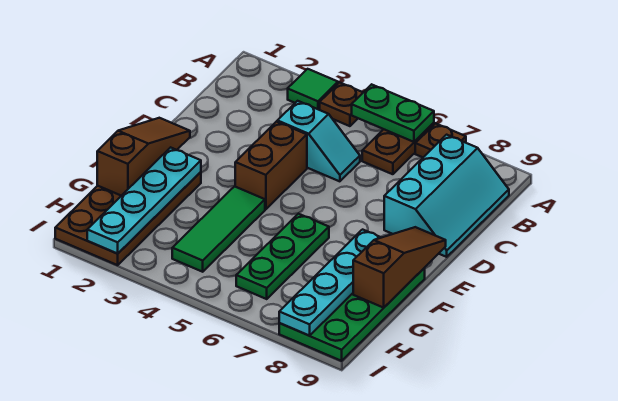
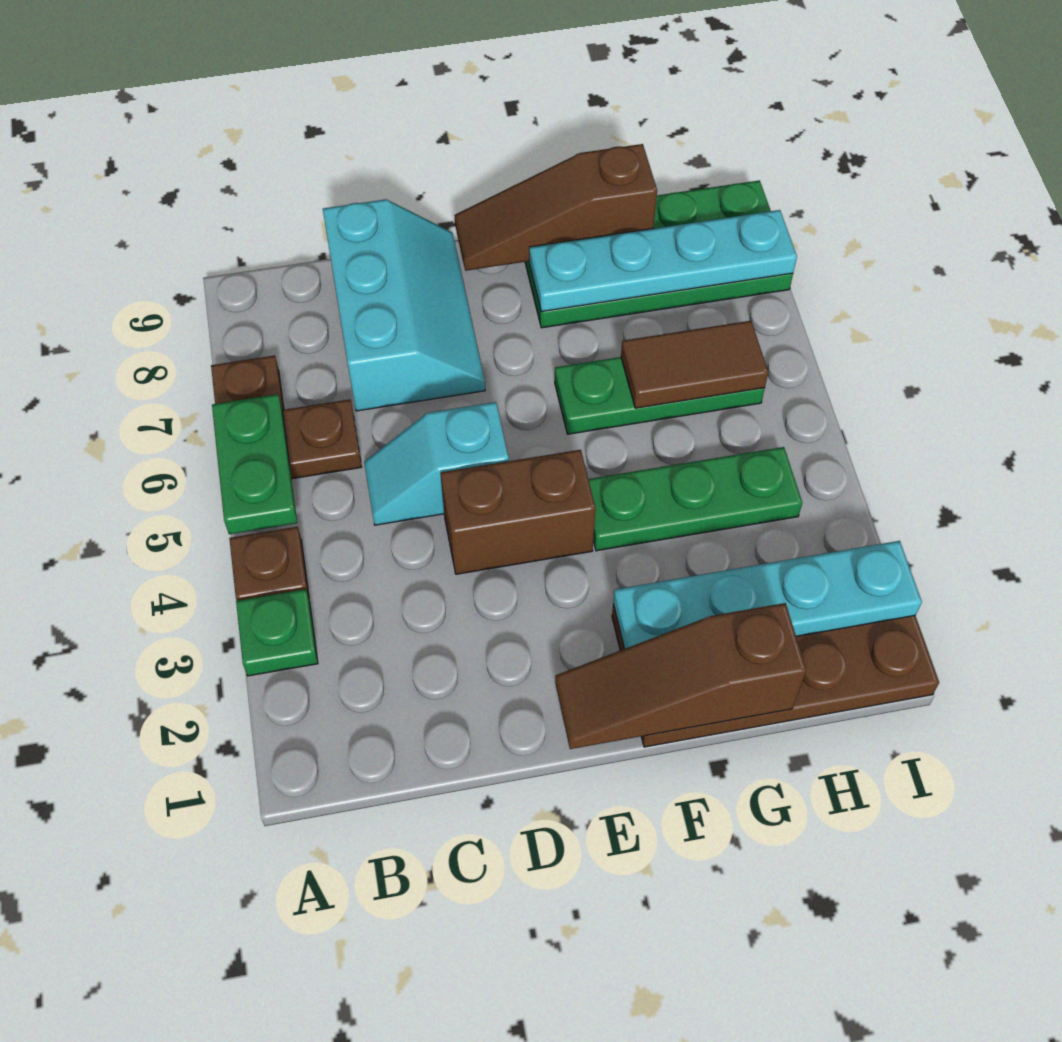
green 1x1 tile [288,69,338,110] -> green 1x1 plate [236,589,318,676]
cyan 2x3 slope [384,135,509,257] -> cyan 2x3 slope turned to [323,199,485,411]
cyan 1x2 slope [277,101,360,181] -> cyan 1x2 slope turned to [364,402,509,525]
green 1x3 tile [172,186,265,272] -> green 1x3 plate [588,447,802,551]
none -> brown 1x2 tile [621,321,768,408]

